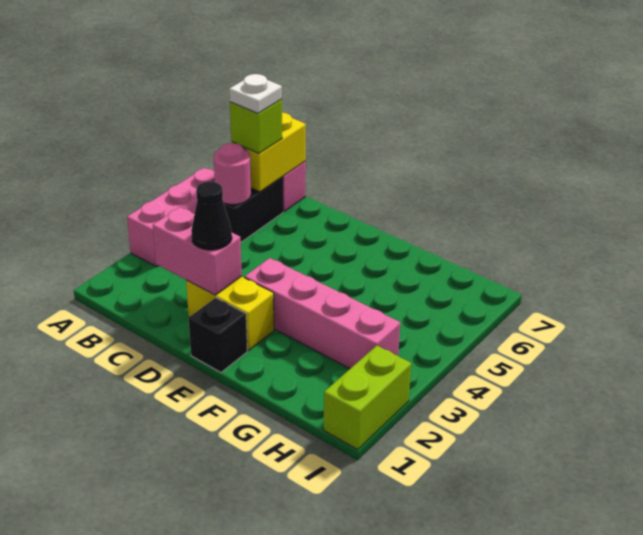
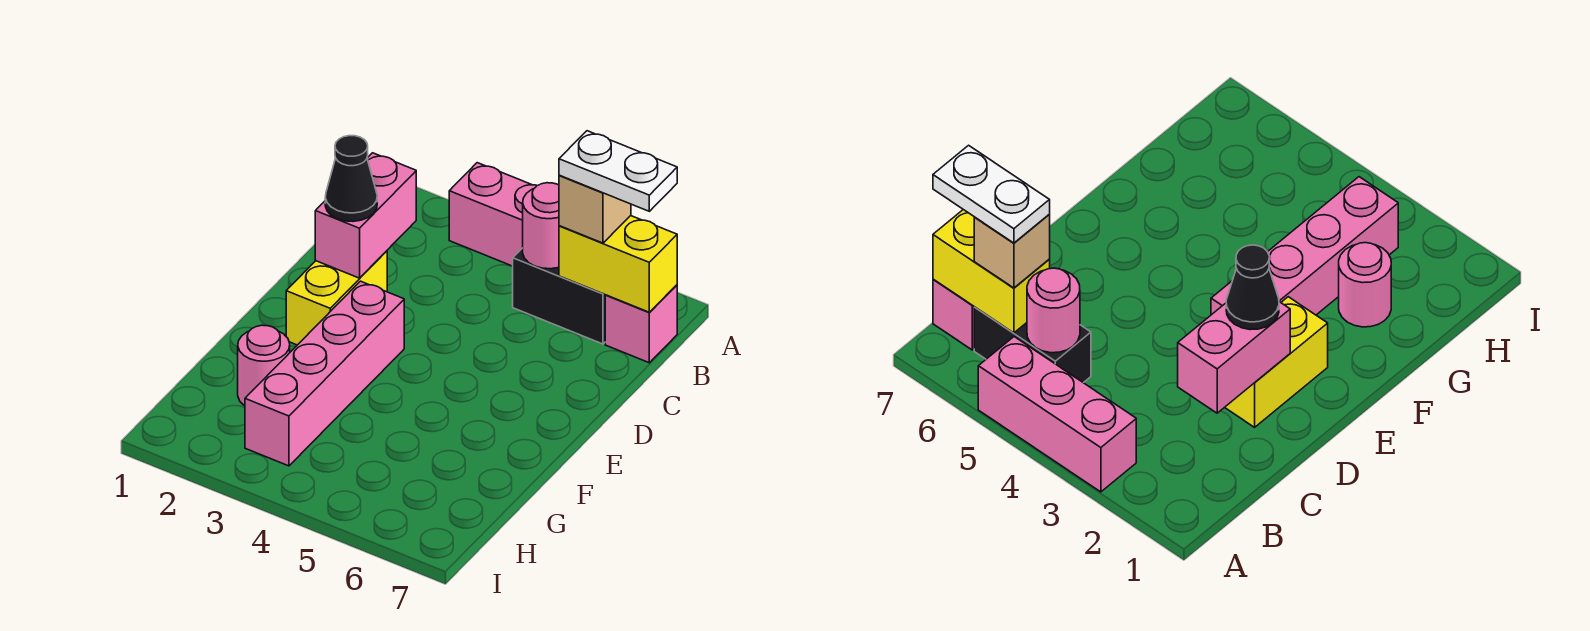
lime 1x1 brick [230,99,282,153] -> tan 1x1 brick [559,175,631,243]
white 1x1 plate [229,74,282,114] -> white 1x2 plate [559,131,677,211]
black 1x1 brick [188,298,247,372] -> none
none -> pink 1x1 round brick [238,325,290,406]
lime 1x2 brick [323,346,411,450] -> none

